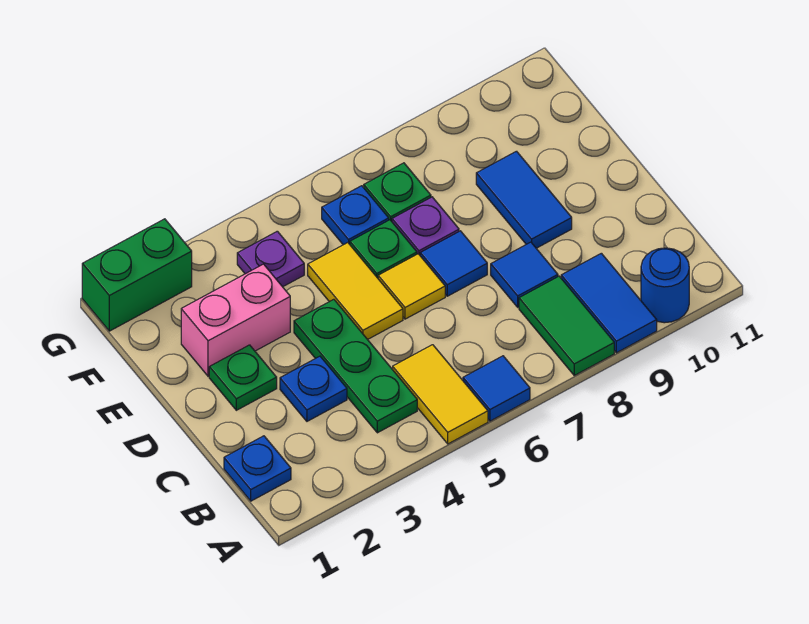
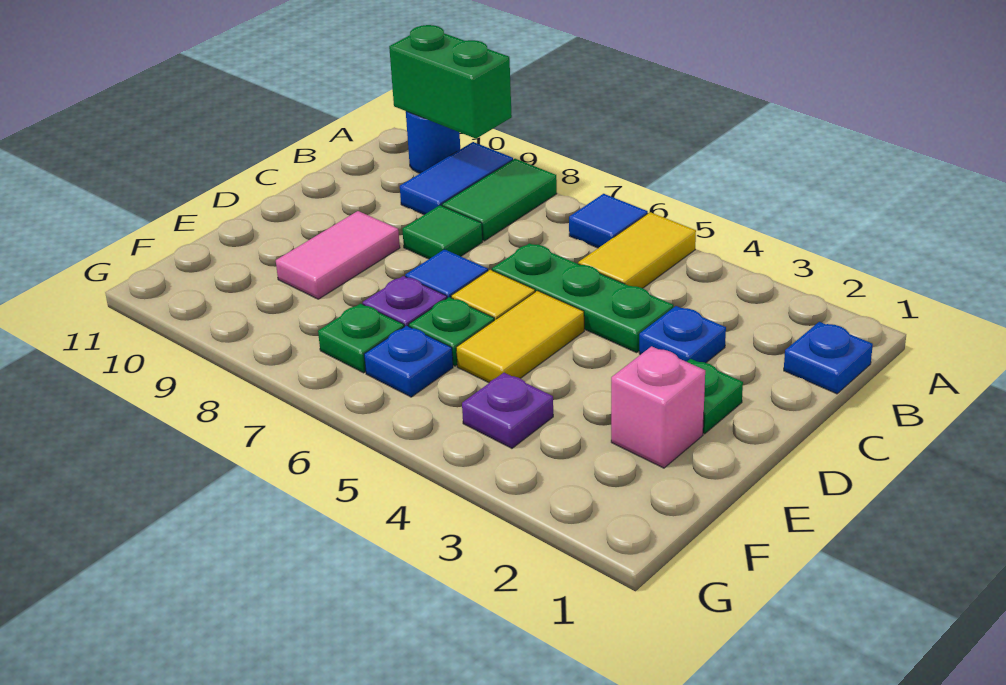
green 1x3 plate [294,299,417,433] -> green 1x3 plate turned to [492,243,673,353]
blue 1x1 tile [491,242,558,307] -> green 1x1 tile [402,205,483,259]
blue 1x2 tile [476,151,572,248] -> pink 1x2 tile [276,211,400,299]
pink 1x2 brick [181,264,290,376] -> pink 1x1 brick [611,346,705,468]
green 1x2 brick [82,219,192,331] -> green 1x2 brick moved to [389,25,512,139]

